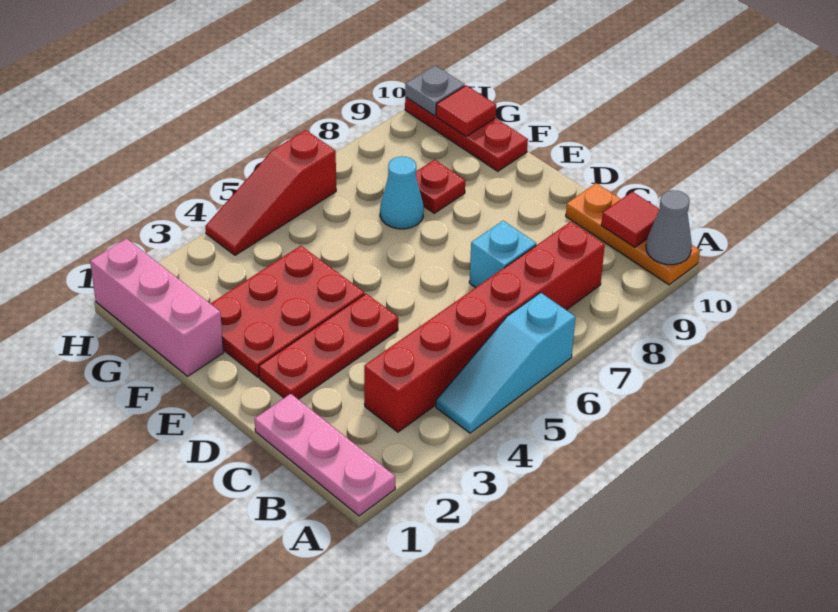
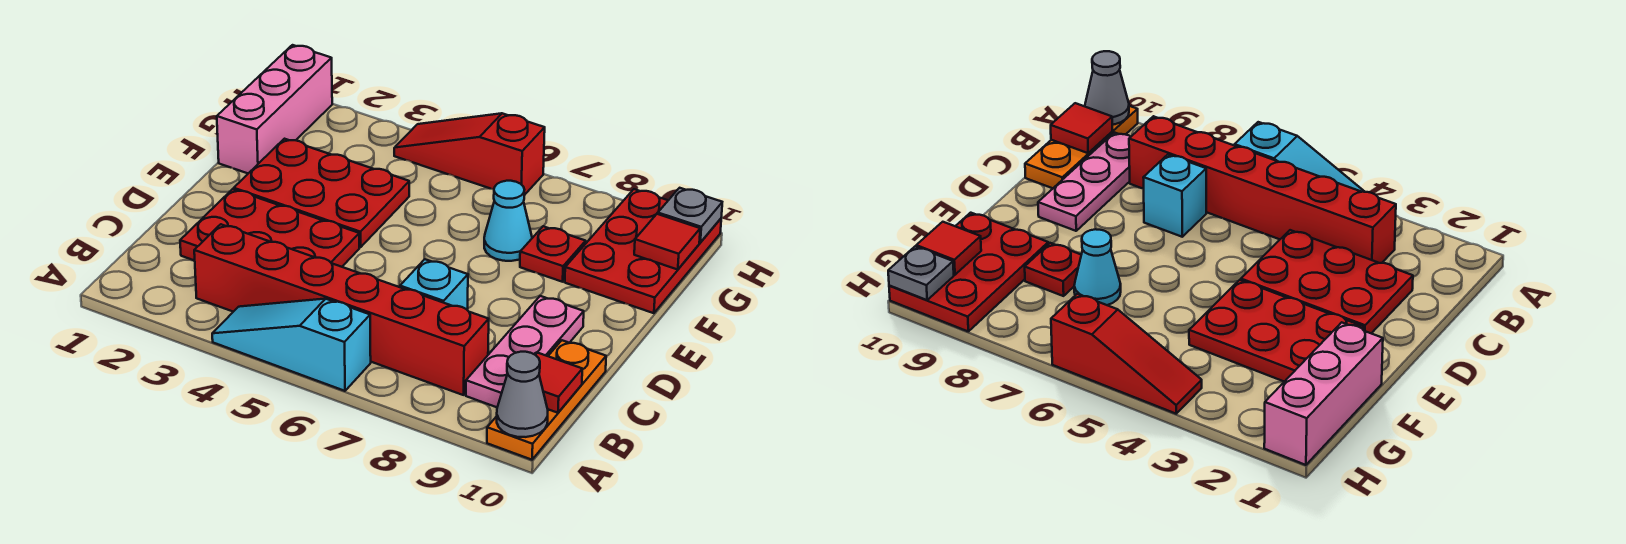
pink 1x3 plate [255,394,395,516] -> pink 1x3 plate moved to [466,296,584,407]
red 1x3 plate [259,294,398,399] -> red 2x3 plate [180,189,359,267]
red 1x3 plate [405,97,528,171] -> red 2x3 plate [565,189,721,313]

